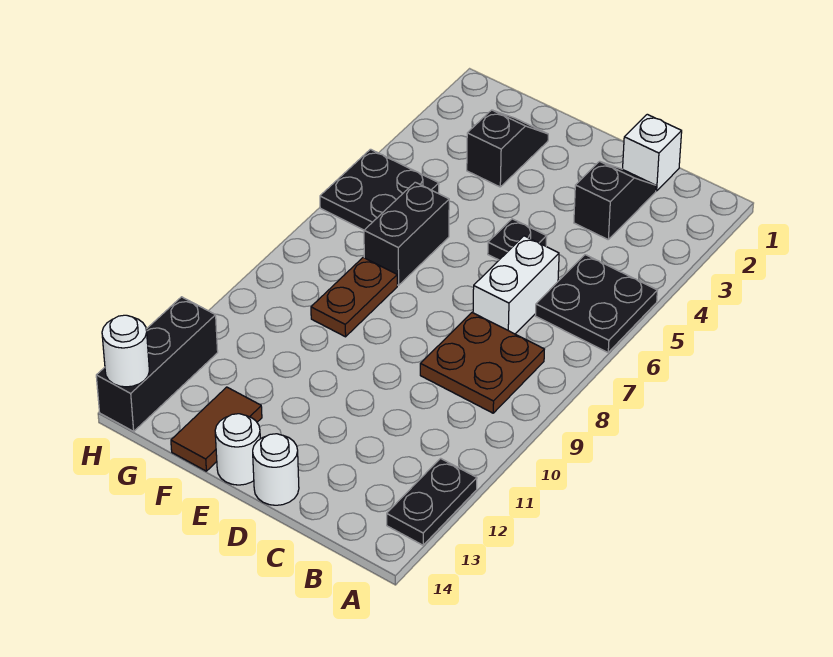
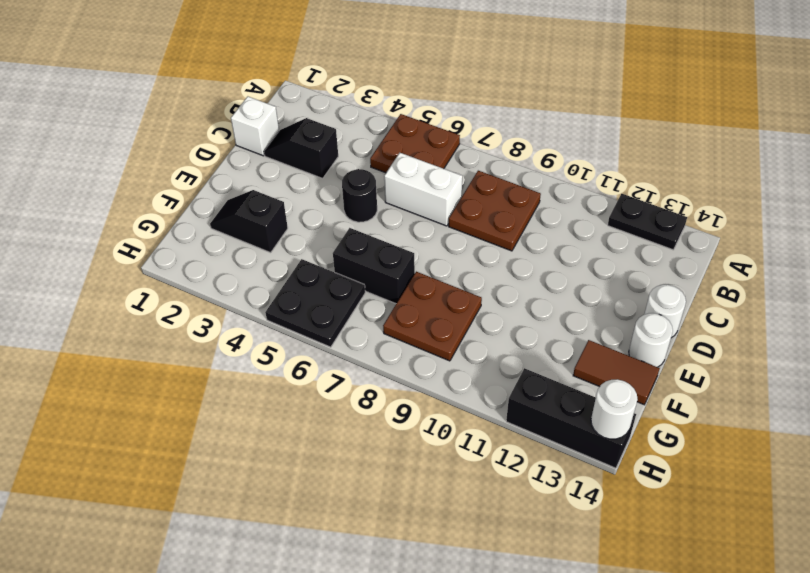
black 2x2 plate [535,255,657,352] -> brown 2x2 plate [370,114,460,173]
black 1x1 plate [488,219,547,260] -> black 1x1 round brick [342,169,377,222]
brown 1x2 plate [311,257,397,337] -> brown 2x2 plate [383,272,482,361]

